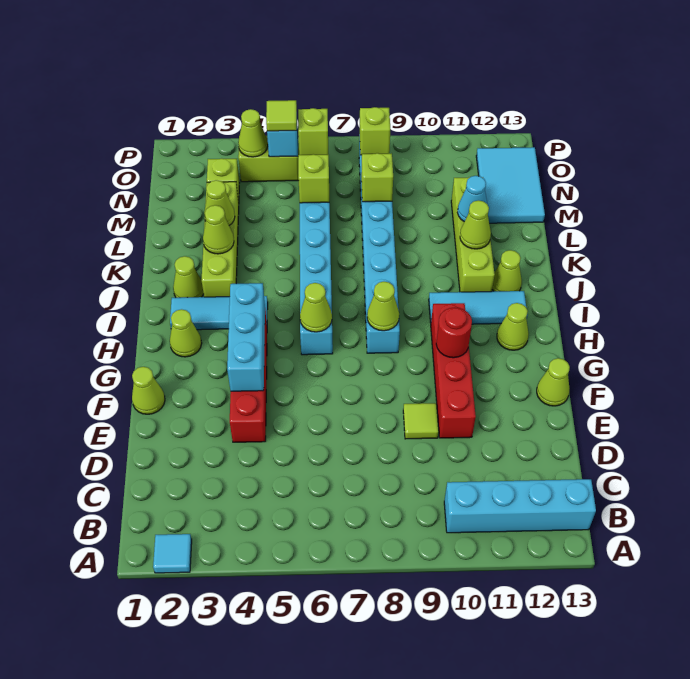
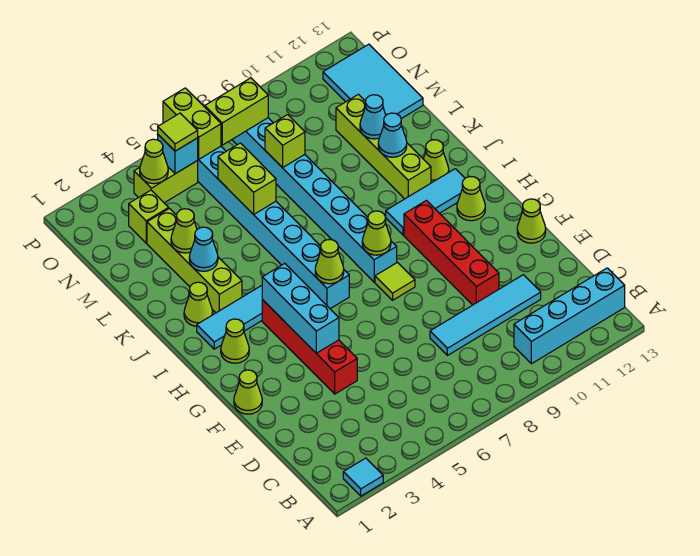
none -> cyan 1x4 tile [430,275,541,355]
lime 1x1 tile [403,403,439,439] -> lime 1x1 tile moved to [375,262,415,300]
red 1x1 round brick [436,307,472,358] -> none
lime 1x1 cone [203,205,234,254] -> cyan 1x1 cone [189,227,218,271]
lime 1x1 cone [460,200,491,249] -> cyan 1x1 cone [378,113,407,157]
lime 1x1 brick [298,154,329,203] -> lime 1x2 brick [218,143,276,215]
lime 1x1 brick [298,108,328,155] -> lime 1x2 brick [163,88,221,159]
lime 1x1 brick [360,107,390,155] -> lime 1x2 brick [205,78,268,145]

